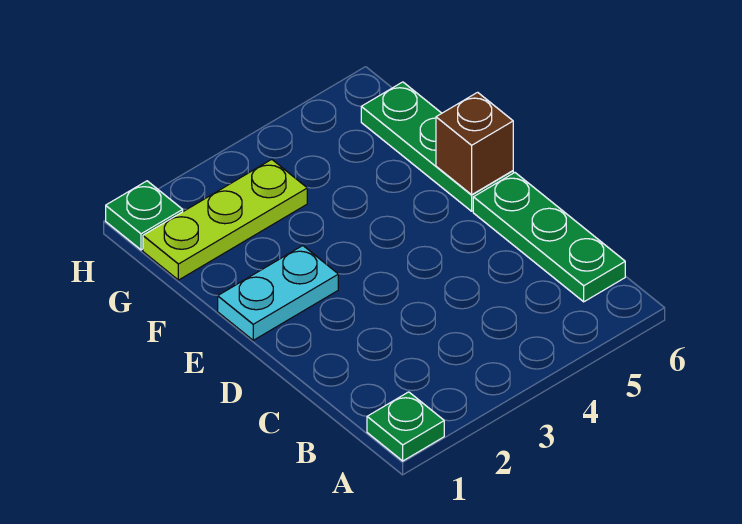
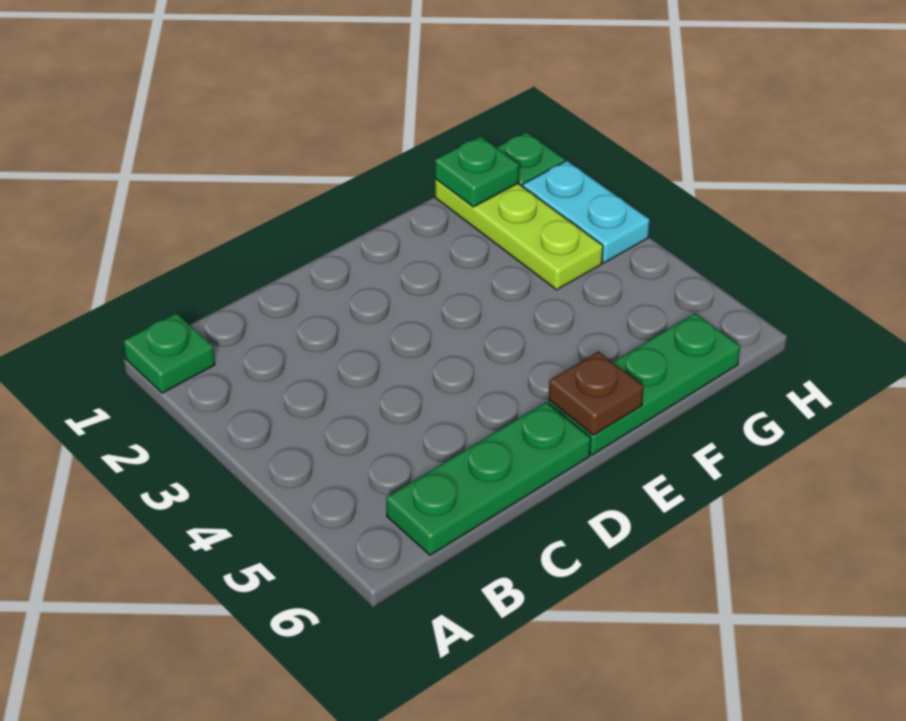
cyan 1x2 plate [218,246,338,340] -> cyan 1x2 plate moved to [523,161,650,263]
brown 1x1 brick [436,92,513,195] -> brown 1x1 plate [549,351,644,435]
none -> green 1x1 plate [435,136,519,207]

